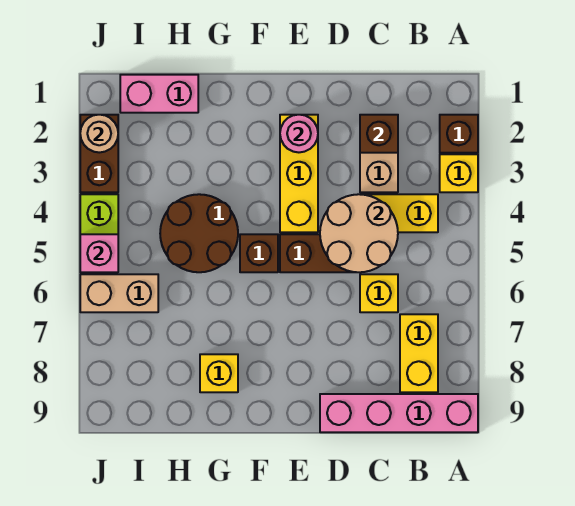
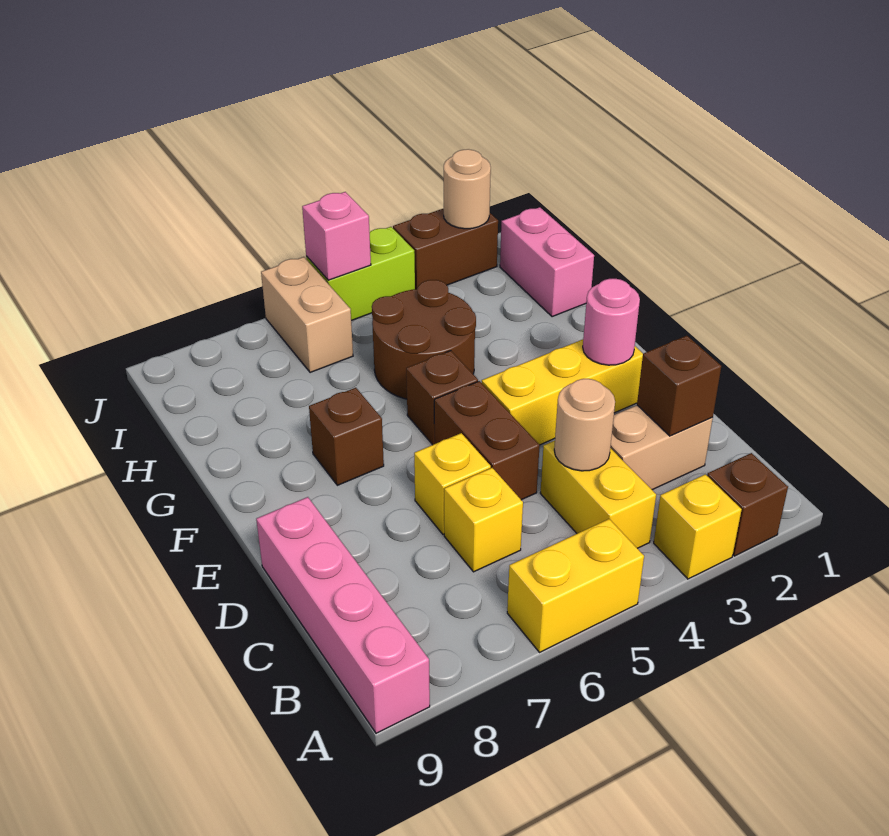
yellow 1x2 brick [400,314,438,392] -> yellow 1x2 brick moved to [507,519,644,652]
tan 2x2 round brick [320,194,398,272] -> tan 1x1 round brick [554,379,615,471]
none -> brown 1x1 brick [309,388,384,485]
yellow 1x1 brick [200,354,238,392] -> yellow 1x1 brick moved to [414,433,491,534]

